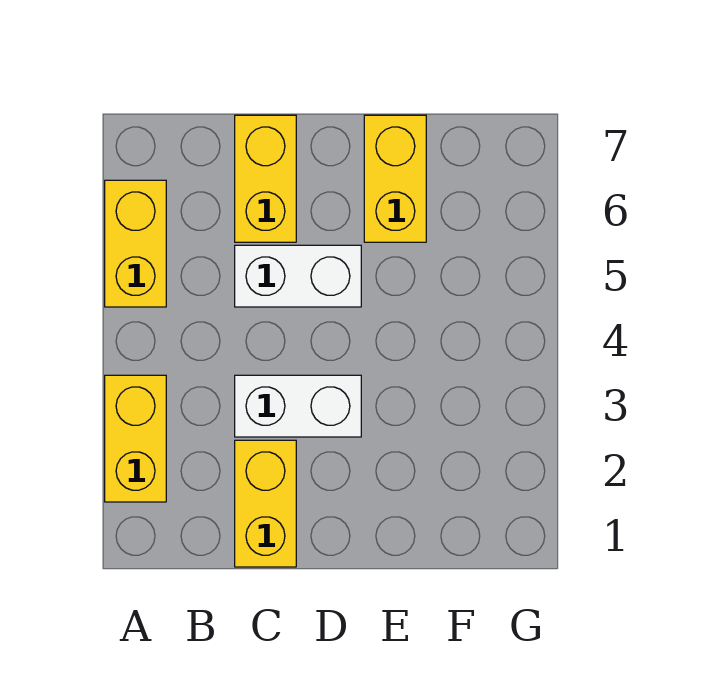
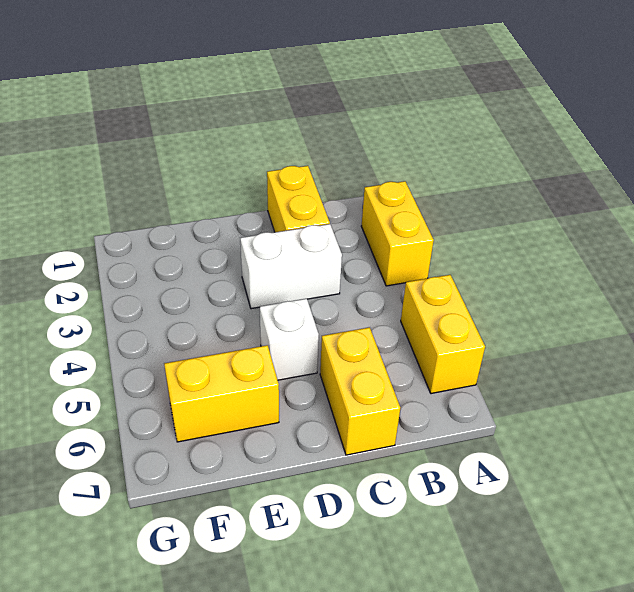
white 1x2 brick [235,245,361,307] -> white 1x1 brick [260,299,319,380]
yellow 1x2 brick [364,115,426,242] -> yellow 1x2 brick turned to [164,345,279,442]

